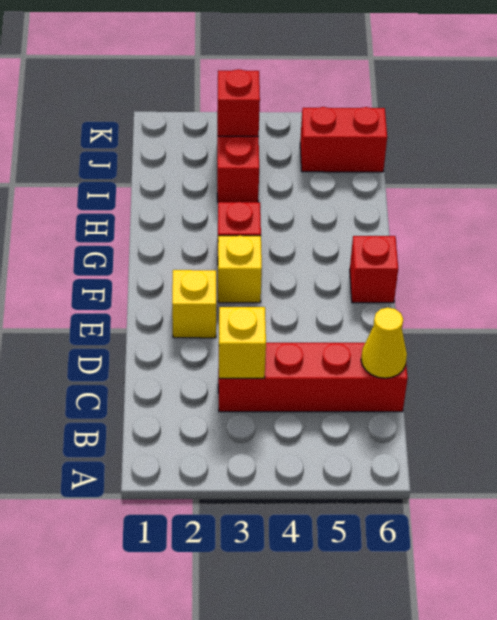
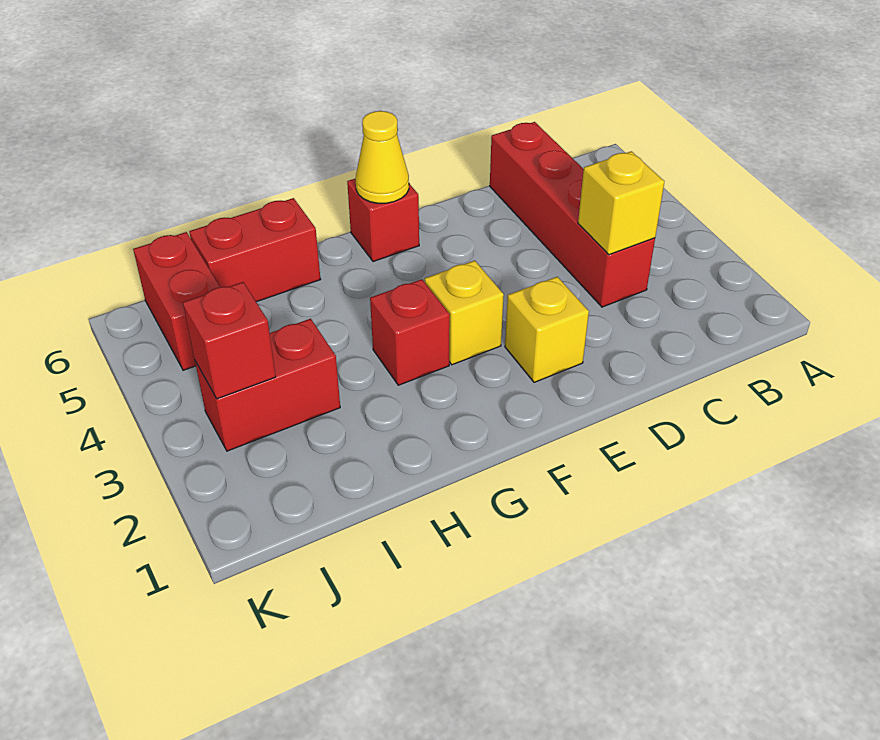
yellow 1x1 cone [361,308,407,378] -> yellow 1x1 cone moved to [356,111,409,203]
none -> red 1x2 brick [189,198,321,302]

